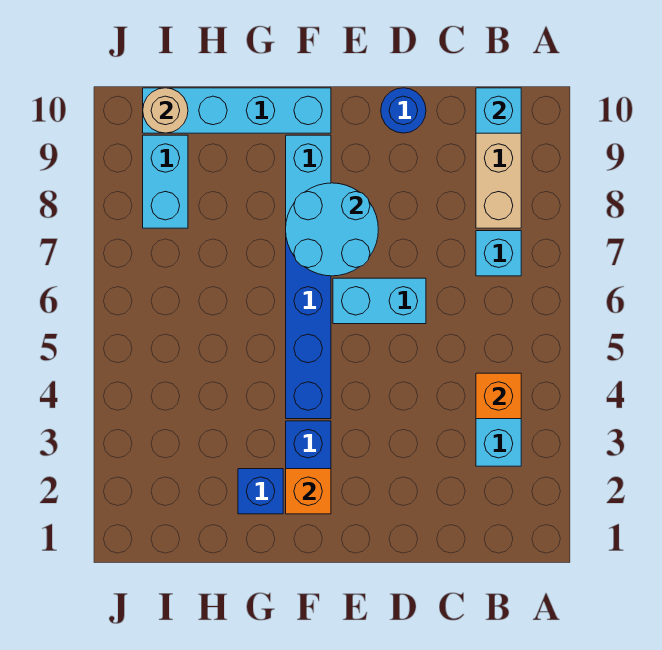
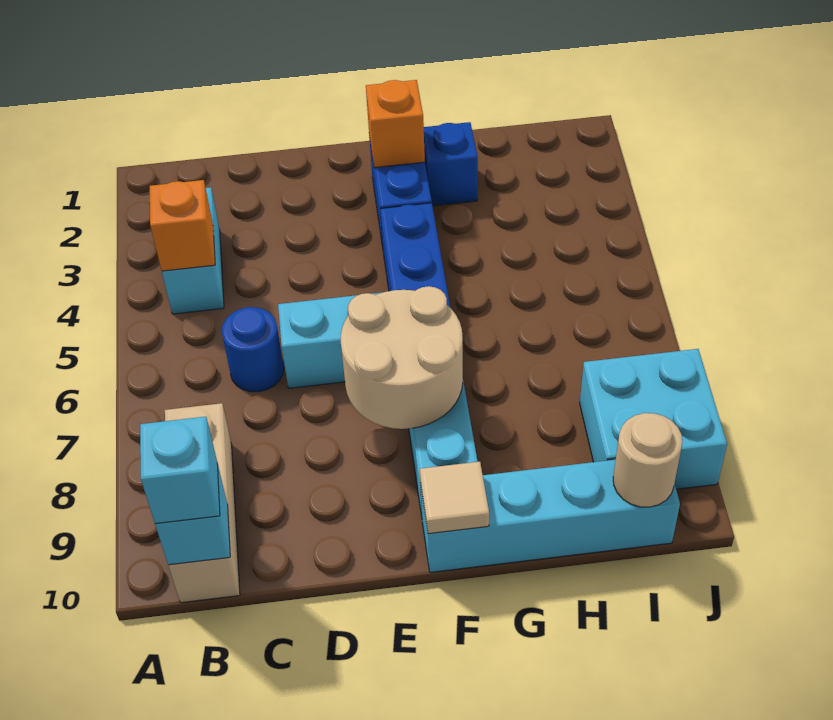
cyan 1x1 brick [476,231,521,276] -> cyan 1x1 brick moved to [140,417,220,524]
blue 1x1 round brick [381,88,426,133] -> blue 1x1 round brick moved to [222,307,284,392]
cyan 2x2 round brick [286,183,378,276] -> tan 2x2 round brick [341,286,463,429]
none -> tan 1x1 tile [420,462,489,534]
cyan 1x2 brick [143,135,188,228] -> cyan 2x2 brick [580,349,727,489]

